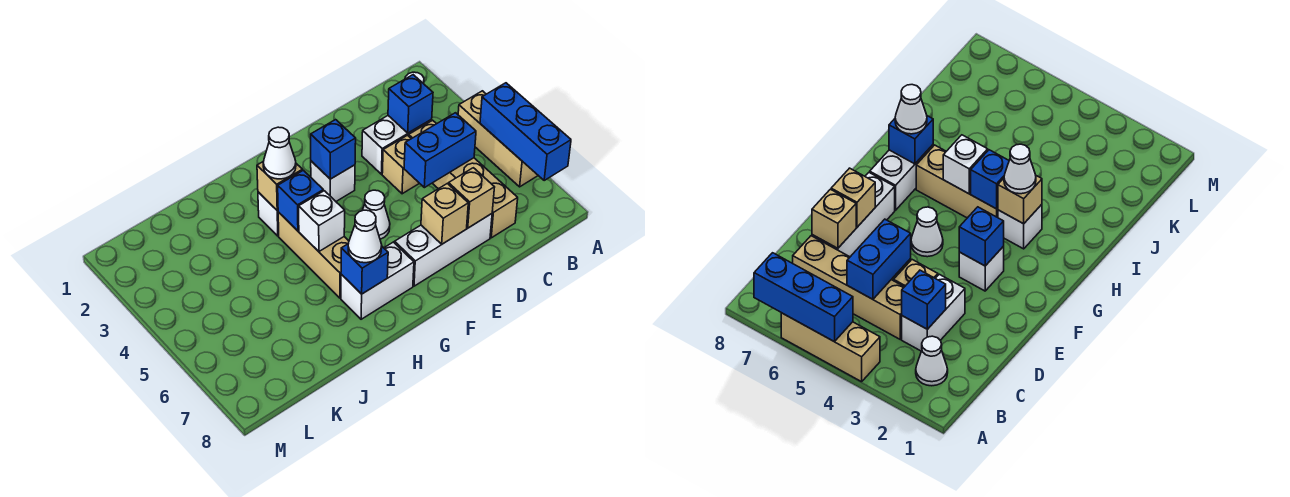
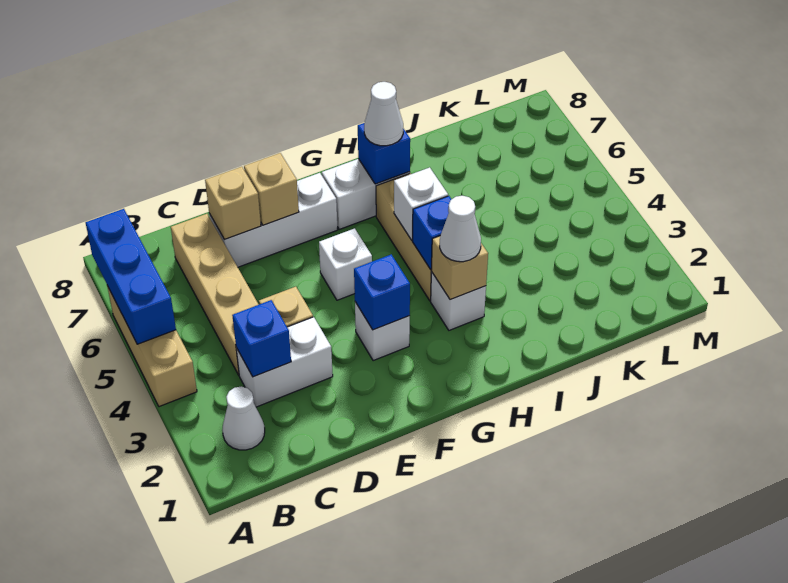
blue 1x2 brick [404,113,476,188] -> none
white 1x1 cone [362,190,390,239] -> white 1x1 brick [319,228,372,300]

